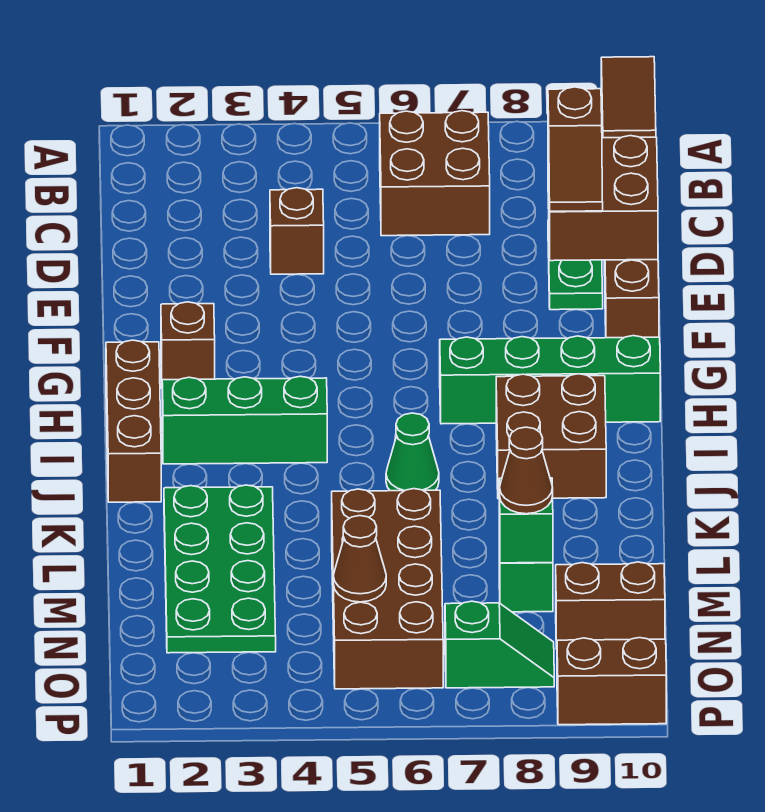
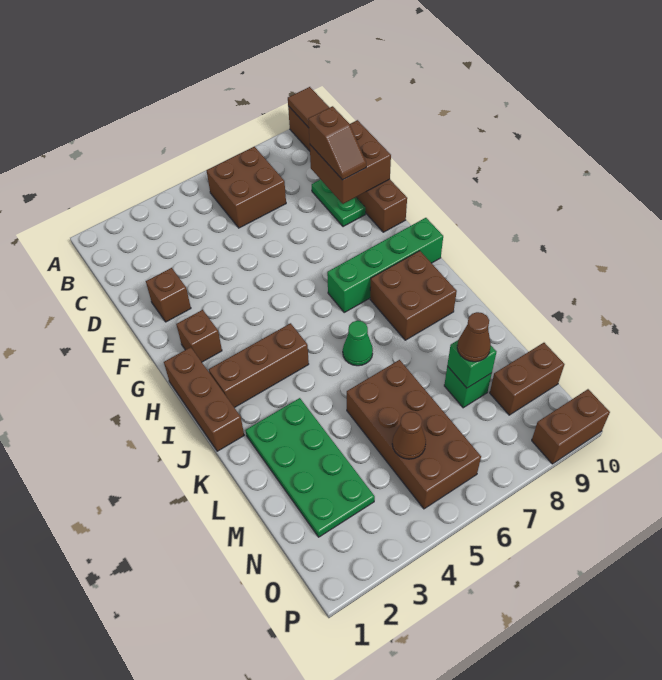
brown 1x1 brick [270,188,324,274] -> brown 1x1 brick moved to [146,268,191,322]
green 1x3 brick [162,376,327,464] -> brown 1x3 brick [209,323,309,408]
green 1x2 slope [445,601,554,688] -> none

